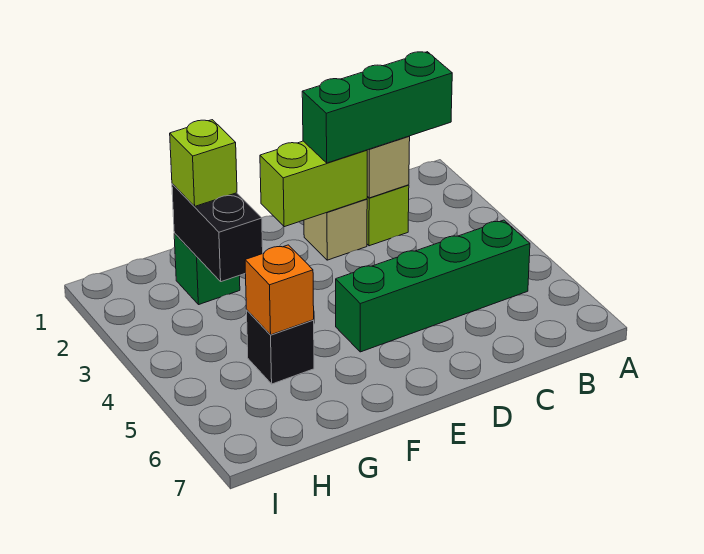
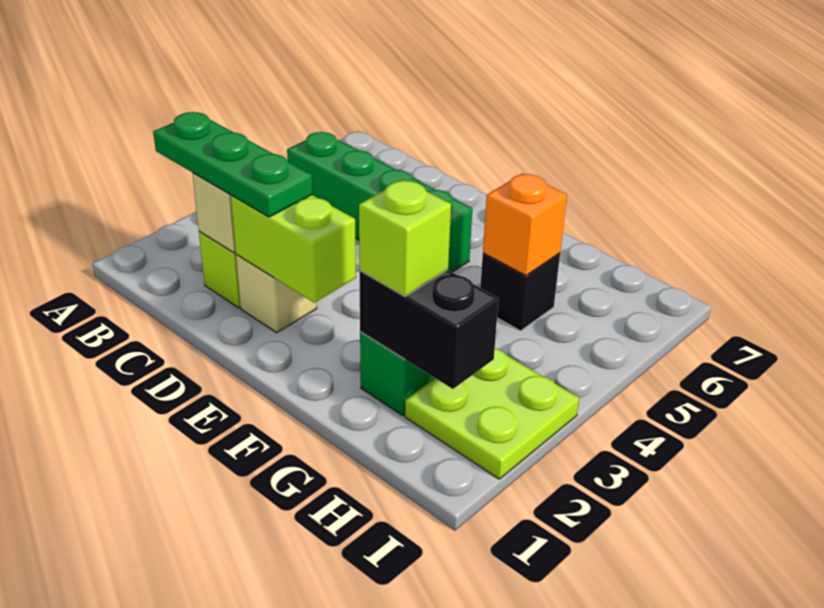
green 1x3 brick [302,52,452,163] -> green 1x3 plate [153,112,312,217]
black 1x2 brick [172,184,263,282] -> black 1x2 brick turned to [359,270,499,389]
none -> lime 2x2 plate [405,348,579,479]

